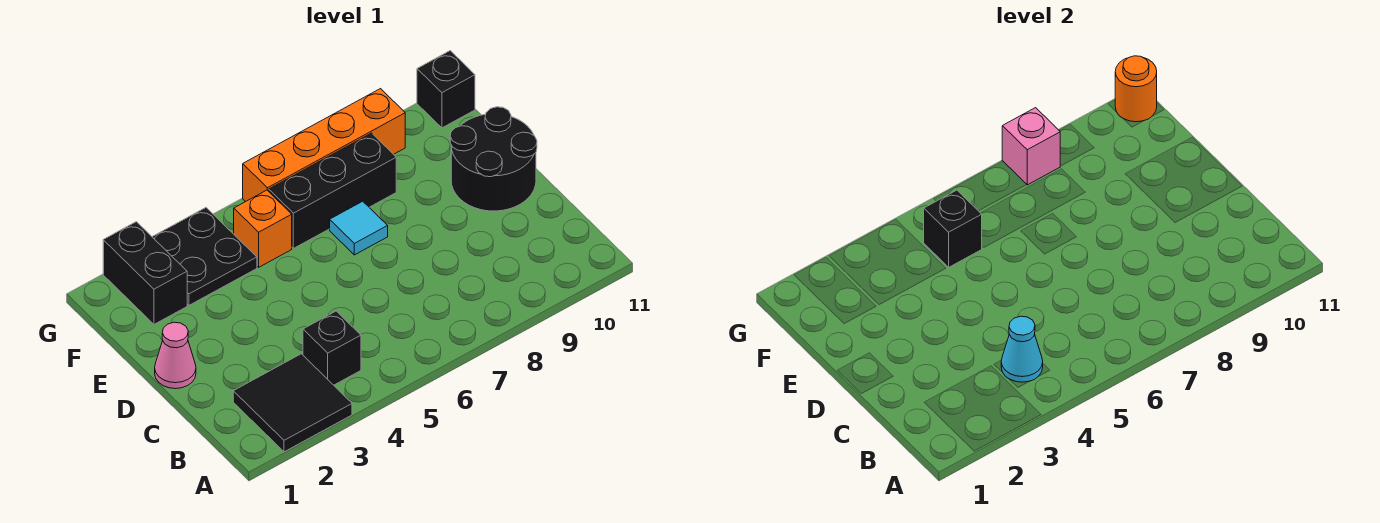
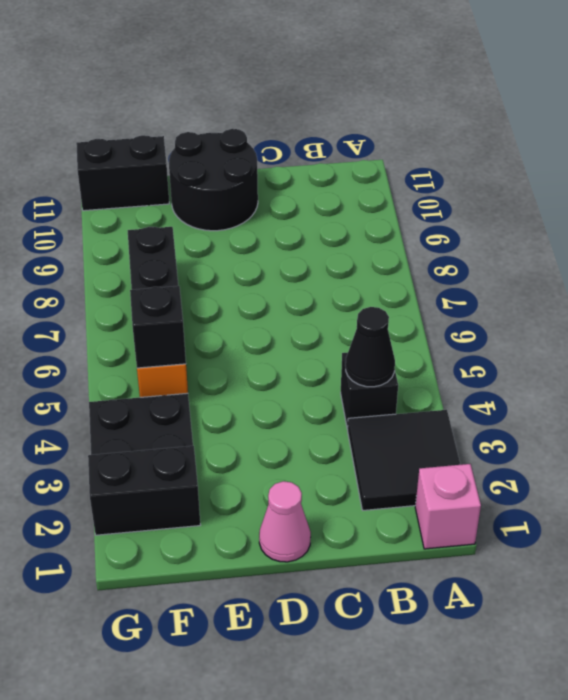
cyan 1x1 cone [1001,316,1043,382] -> black 1x1 cone [346,307,395,387]
cyan 1x1 tile [330,201,388,255] -> none
orange 1x4 brick [243,89,405,202] -> none
pink 1x1 brick [1002,108,1060,185] -> pink 1x1 brick moved to [415,464,481,549]
black 1x1 brick [417,51,475,128] -> black 1x2 brick [76,135,169,211]
orange 1x1 round brick [1115,56,1157,122] -> none

